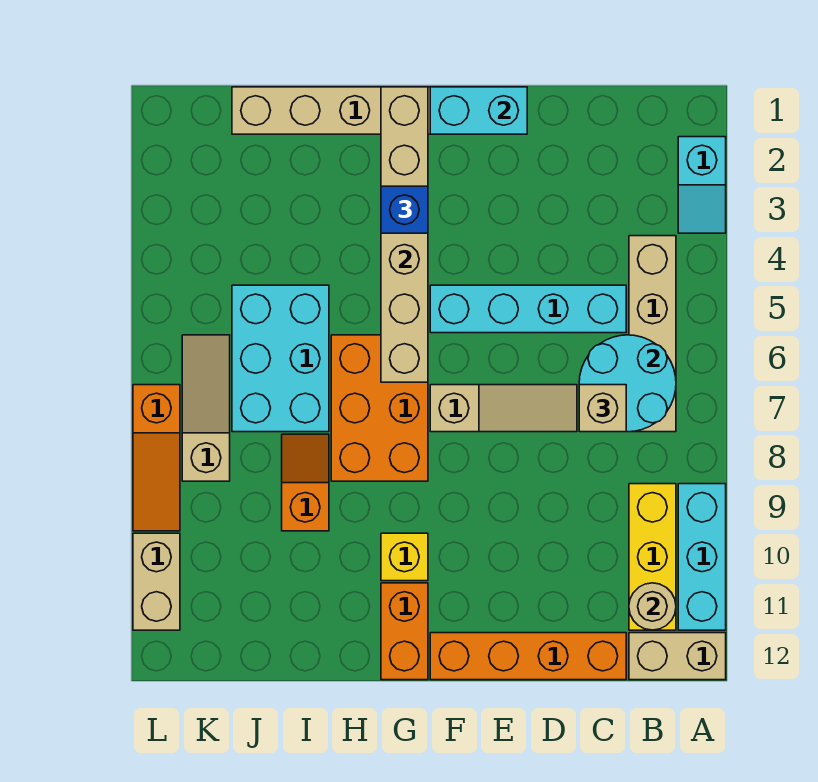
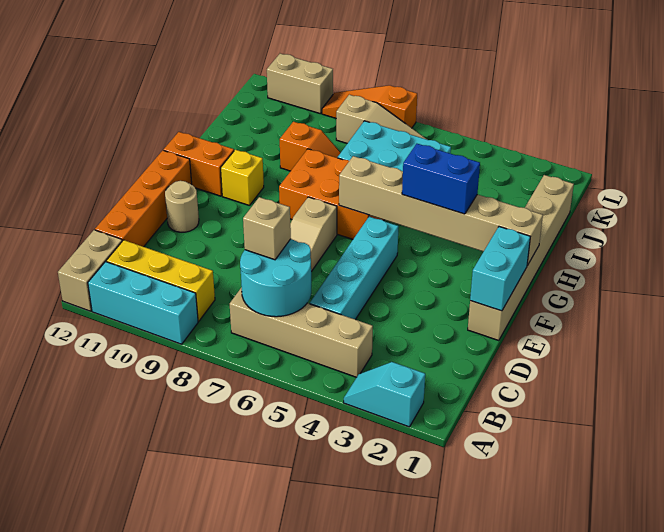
tan 1x1 round brick [629,583,676,630] -> tan 1x1 round brick moved to [165,181,199,232]
blue 1x1 brick [381,186,428,233] -> blue 1x2 brick [402,144,480,214]

